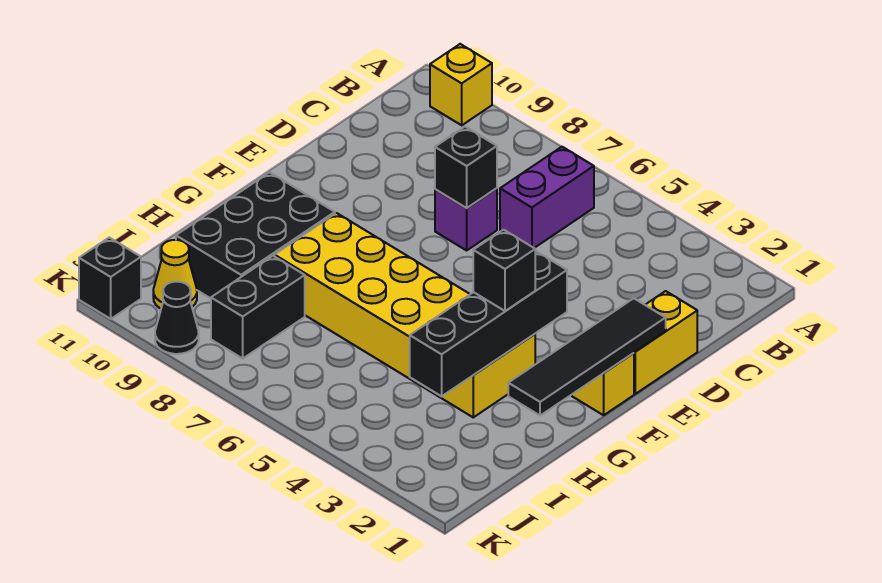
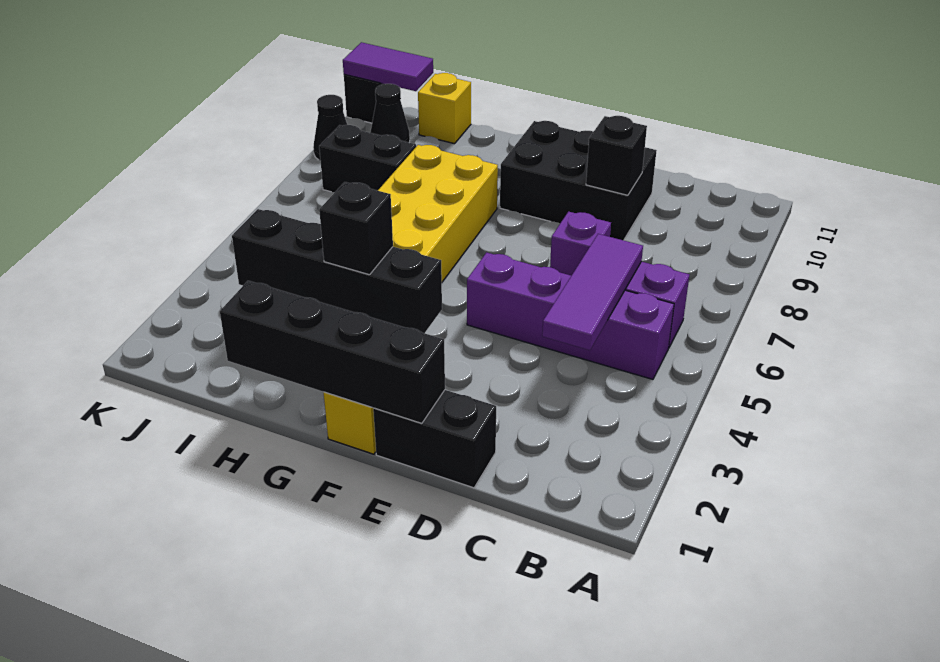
yellow 1x1 brick [430,44,492,125] -> yellow 1x1 brick moved to [418,73,471,144]
none -> purple 1x4 brick [467,252,674,379]
none -> purple 1x3 tile [542,234,643,350]
yellow 1x2 brick [634,291,697,394] -> black 1x2 brick [373,390,496,488]
black 1x1 brick [435,127,497,208] -> black 1x1 brick moved to [586,116,647,195]
black 1x4 tile [508,298,666,416] -> black 1x4 brick [220,281,445,423]
black 2x3 brick [176,172,335,298] -> black 2x3 brick moved to [500,121,657,240]
yellow 1x1 cone [153,240,197,309] -> black 1x1 cone [370,84,410,142]
none -> purple 1x2 tile [343,42,433,91]

